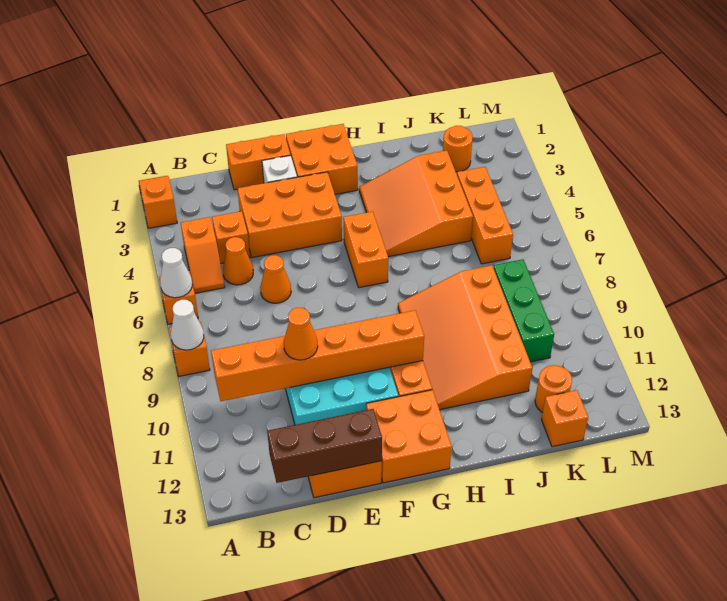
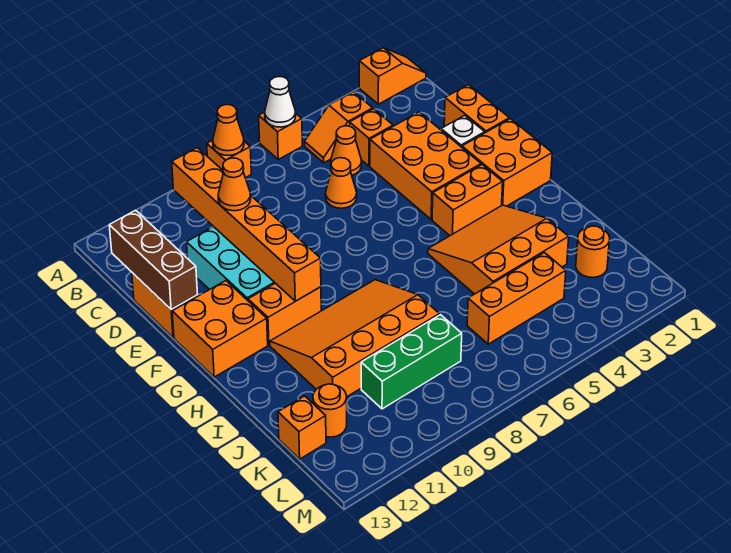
white 1x1 cone [171,300,204,350] -> orange 1x1 cone [213,105,244,155]
orange 1x2 brick [343,212,388,288] -> orange 1x2 brick moved to [432,165,503,236]

